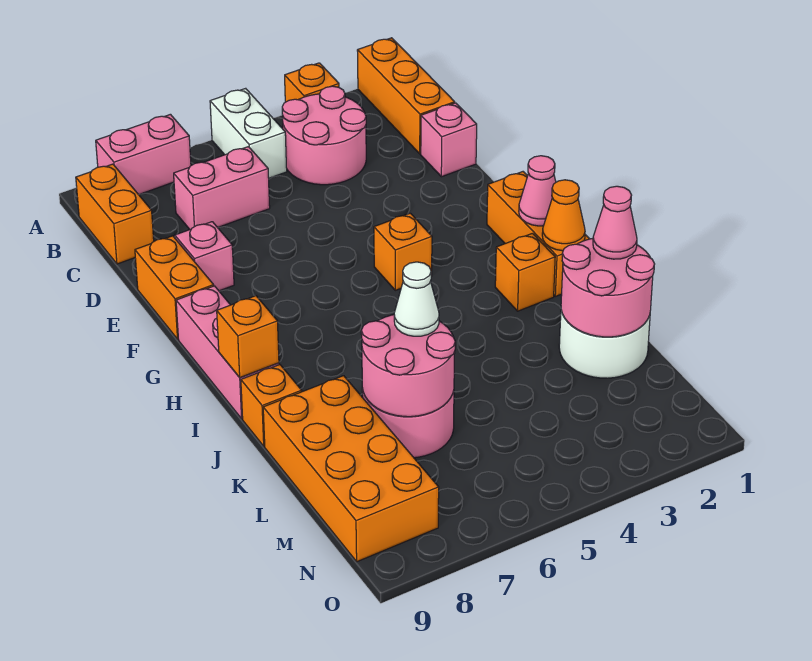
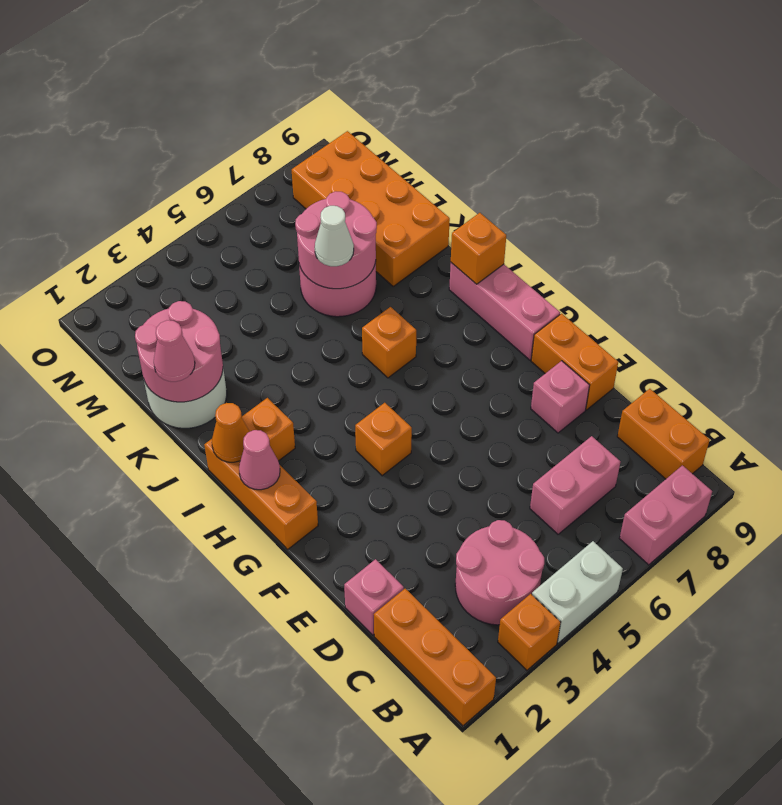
white 1x2 brick [210,88,287,178] -> white 1x2 brick turned to [532,541,623,643]
orange 1x1 brick [241,365,302,446] -> orange 1x1 brick moved to [362,307,416,378]

